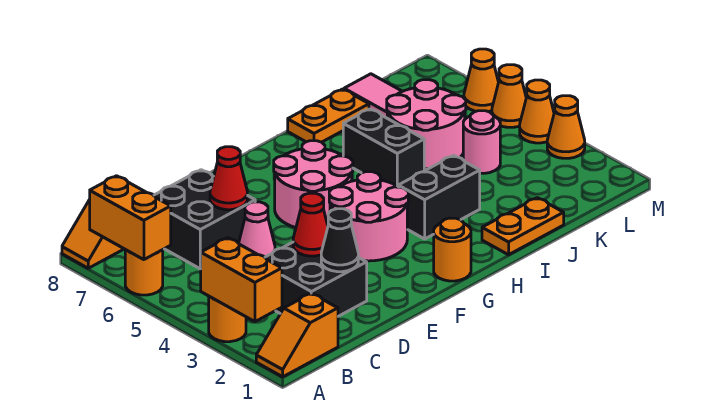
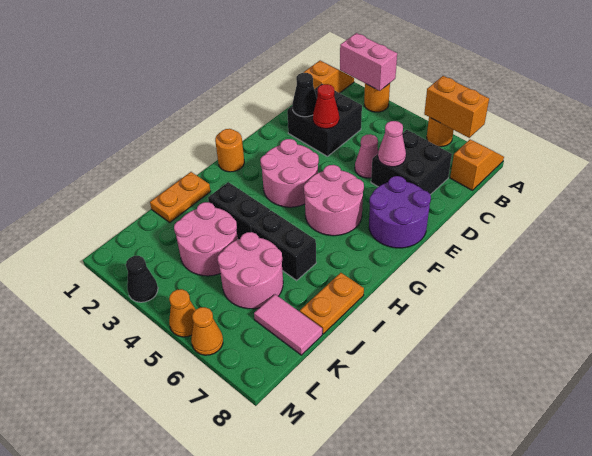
orange 1x2 brick [201,238,282,322] -> pink 1x2 brick [340,33,397,91]
red 1x1 cone [210,147,247,210] -> pink 1x1 cone [378,121,406,167]
none -> purple 2x2 round brick [369,176,431,248]
black 1x2 brick [398,155,480,239] -> black 1x2 brick turned to [208,182,270,240]
pink 1x1 round brick [463,111,500,173] -> pink 2x2 round brick [174,202,238,276]
orange 1x1 cone [547,96,585,158] -> black 1x1 cone [126,256,158,302]
orange 1x1 cone [520,80,554,143] -> none

